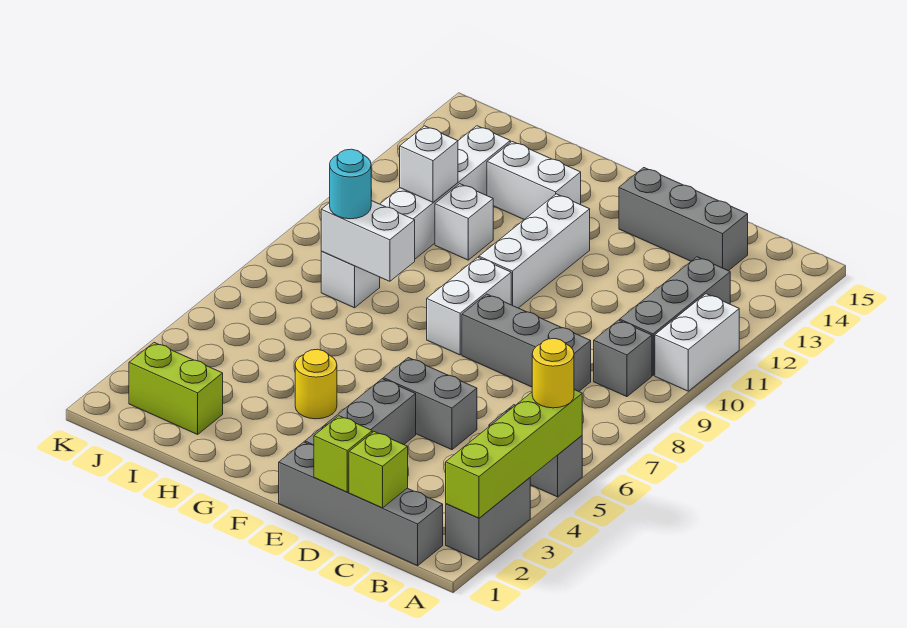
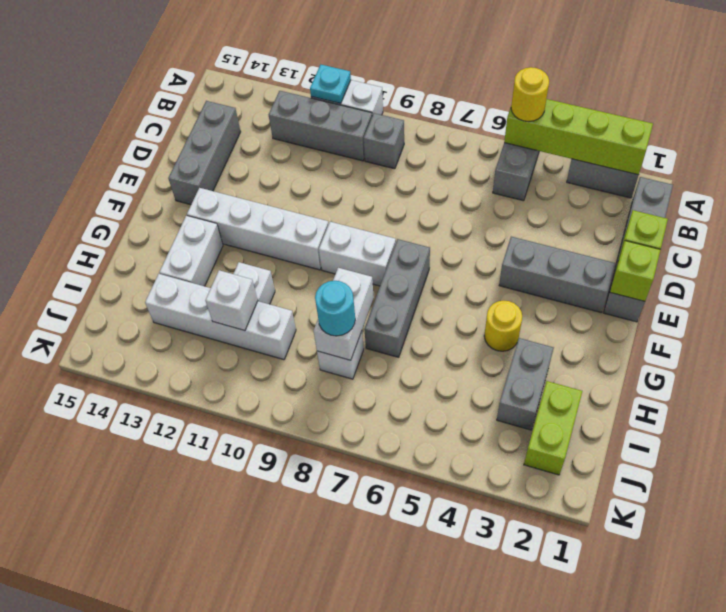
none -> cyan 1x1 plate [310,65,351,104]
lime 1x1 brick [349,432,408,508] -> lime 1x1 brick moved to [610,241,661,301]
grey 1x3 brick [462,294,591,391] -> grey 1x3 brick moved to [364,239,430,357]
grey 1x2 brick [383,358,477,450] -> grey 1x2 brick moved to [497,338,554,430]
white 1x3 brick [479,194,590,308] -> white 1x4 brick [187,188,329,270]

